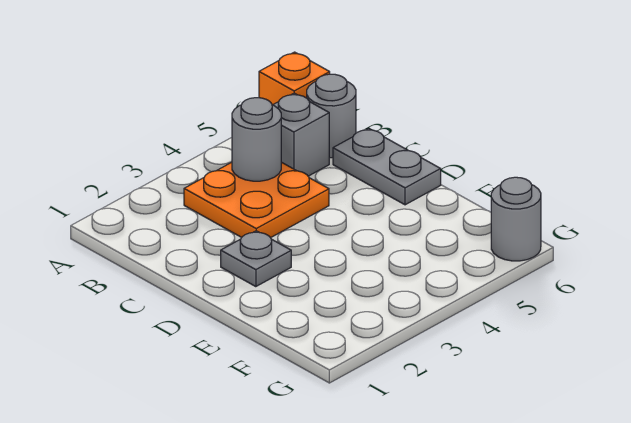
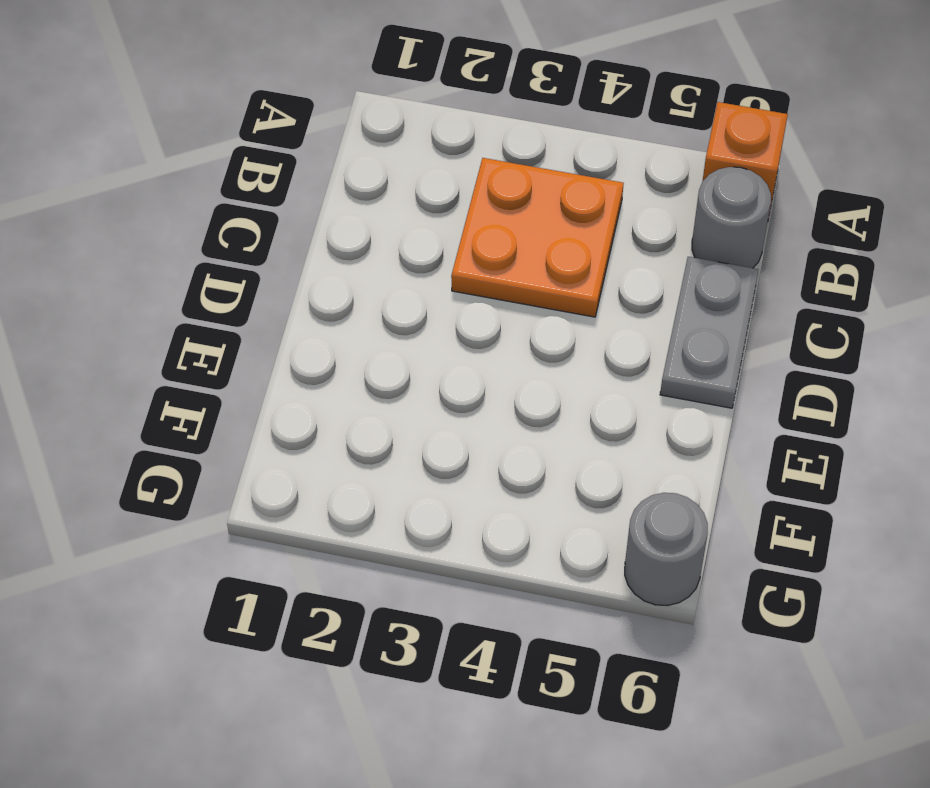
grey 1x1 round brick [232,98,281,181] -> none
grey 1x1 brick [273,93,329,176] -> none
grey 1x1 plate [221,231,291,287] -> none

